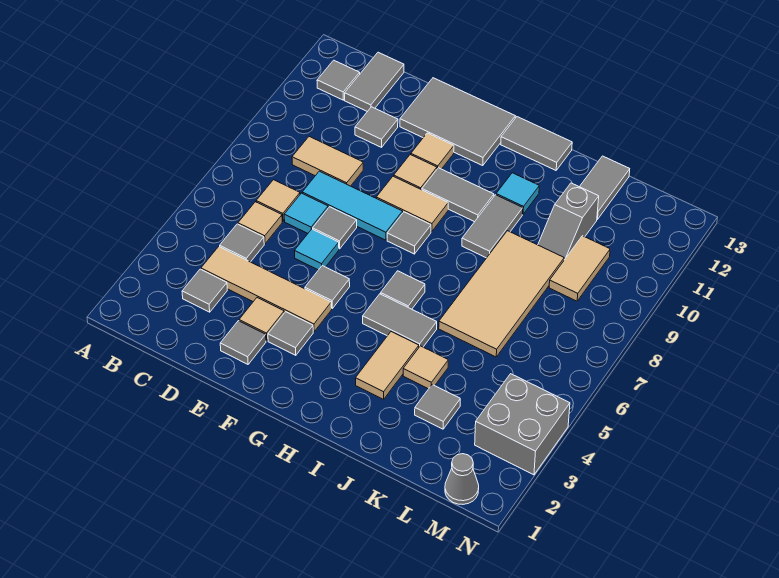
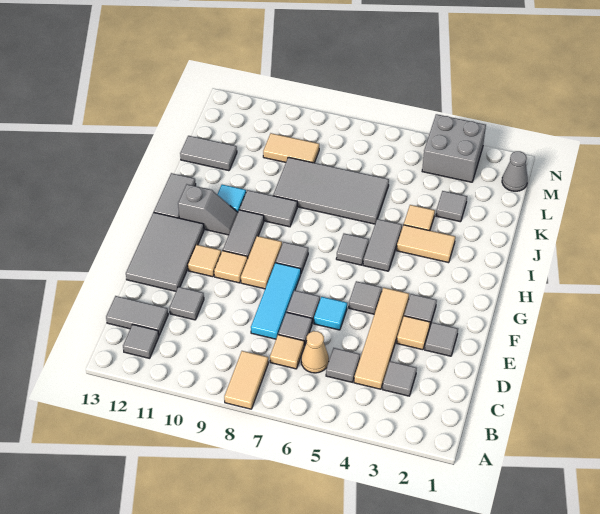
tan 1x1 tile [238,202,282,244] -> tan 1x1 cone [301,331,329,373]
tan 1x2 tile [292,137,363,186] -> tan 1x2 tile moved to [224,351,268,409]
cyan 1x1 tile [284,193,328,233] -> grey 1x1 tile [278,312,312,346]
tan 2x4 tile [439,231,564,357] -> grey 2x4 tile [273,157,389,224]
grey 1x2 slope [538,183,599,260] -> grey 1x2 slope moved to [178,184,238,235]

